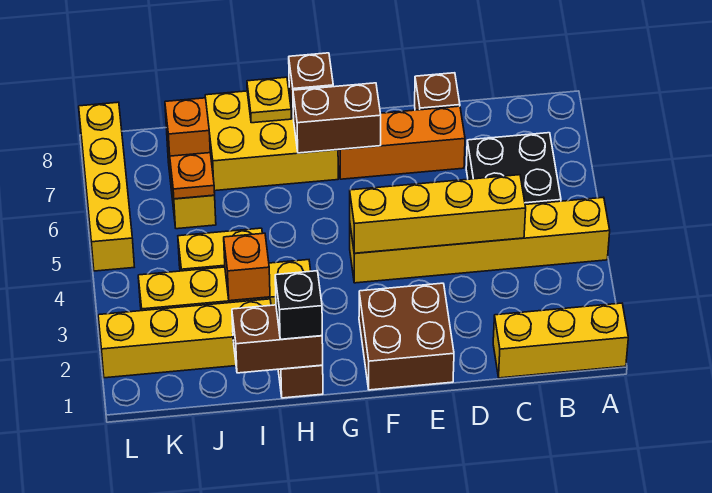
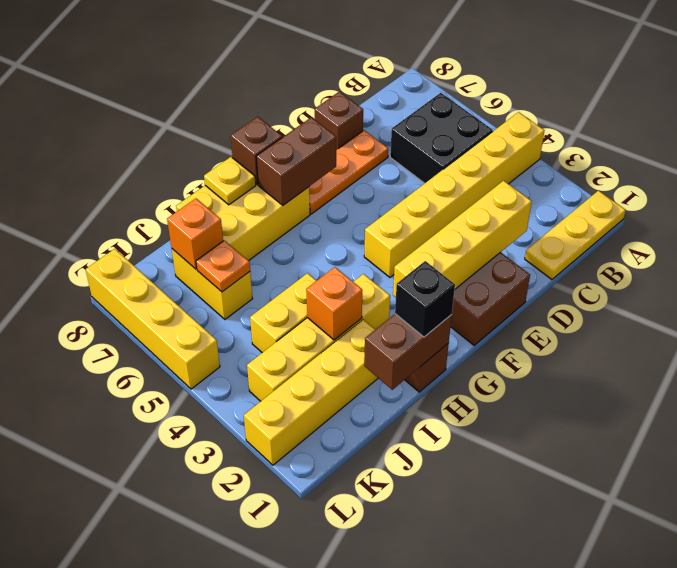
yellow 1x3 brick [493,303,628,378] -> yellow 1x3 plate [525,191,626,280]
yellow 1x4 brick [350,175,526,253] -> yellow 1x4 brick moved to [393,181,532,297]
orange 1x3 brick [338,106,465,179] -> orange 1x3 plate [309,130,388,214]

